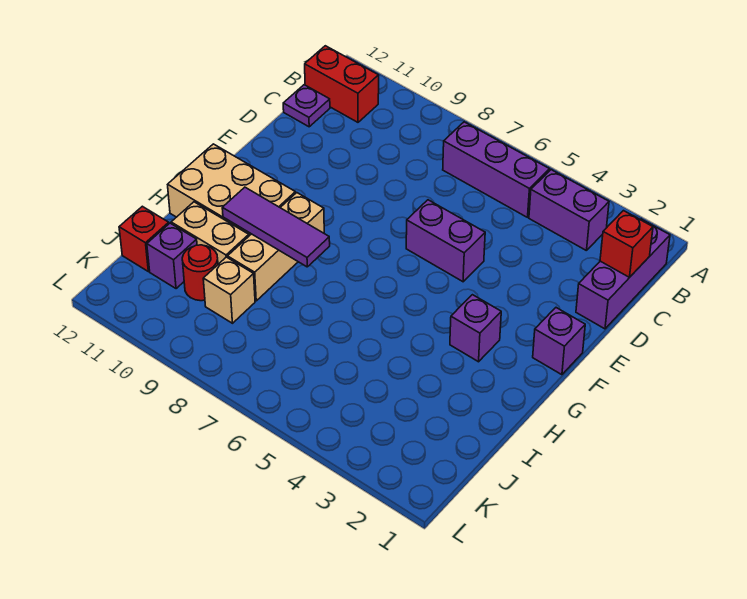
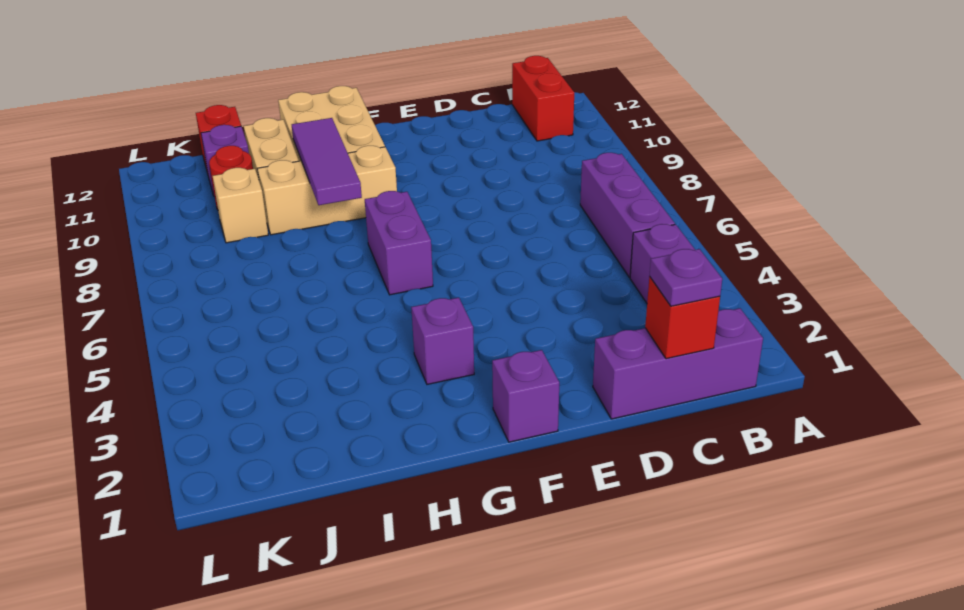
purple 1x1 plate [283,85,330,127] -> purple 1x1 plate moved to [650,249,722,306]
purple 1x2 brick [406,200,485,282] -> purple 1x2 brick moved to [365,191,433,295]

